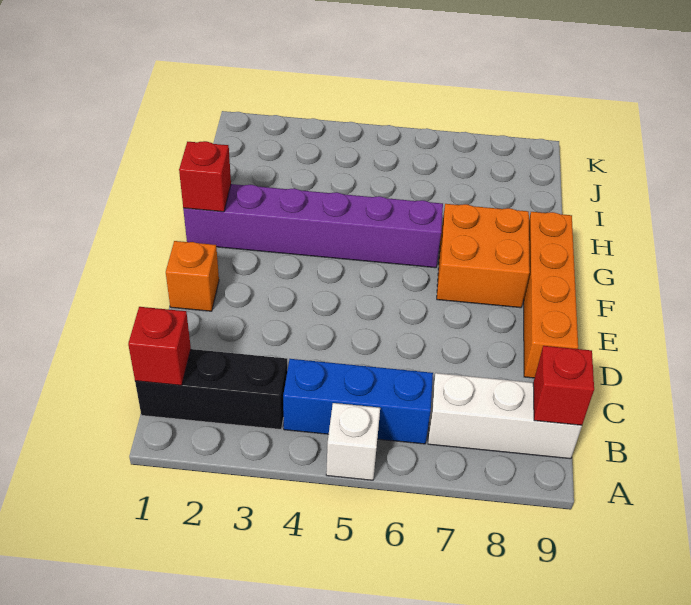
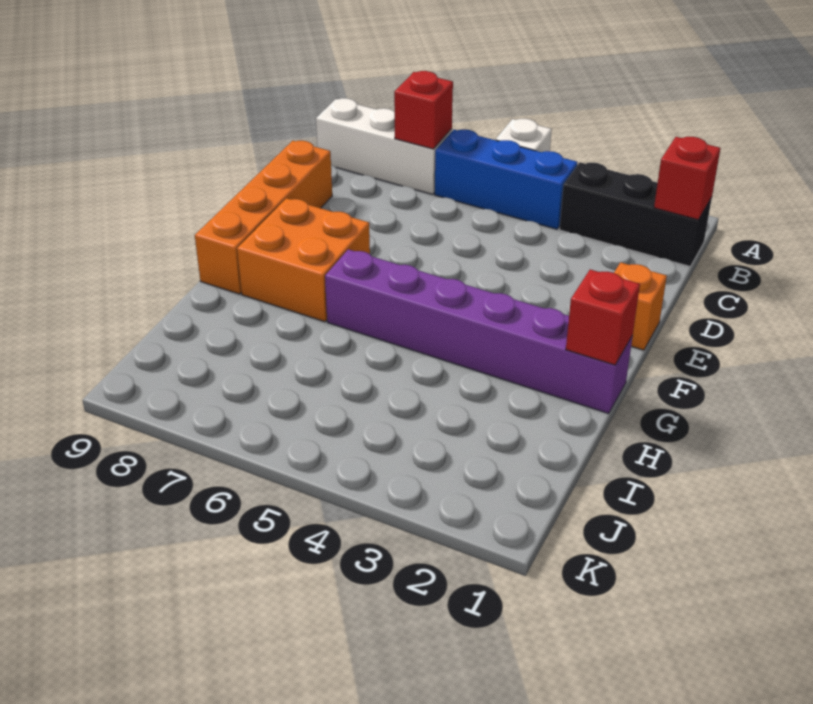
red 1x1 brick [533,346,594,425] -> red 1x1 brick moved to [394,71,453,149]

